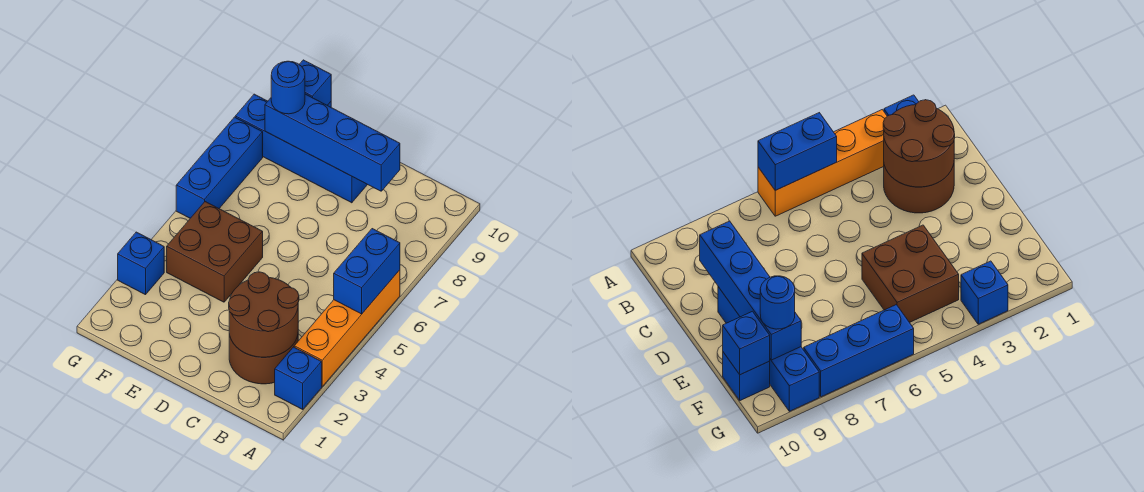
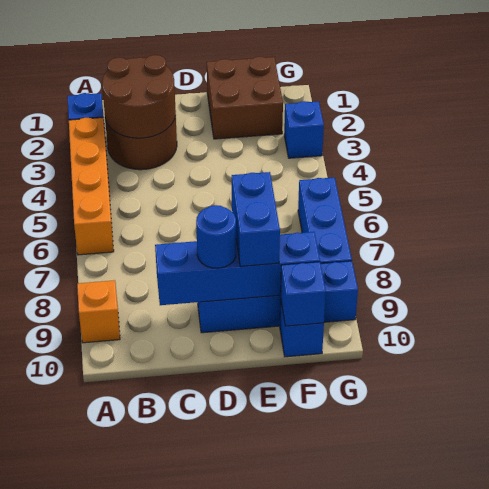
blue 1x2 brick [334,229,400,314] -> blue 1x2 brick moved to [232,172,280,266]
none -> orange 1x1 brick [77,280,120,343]
brown 2x2 brick [167,202,263,302] -> brown 2x2 brick moved to [207,57,283,139]
blue 1x1 round brick [271,61,305,114] -> blue 1x1 round brick moved to [196,205,236,268]

